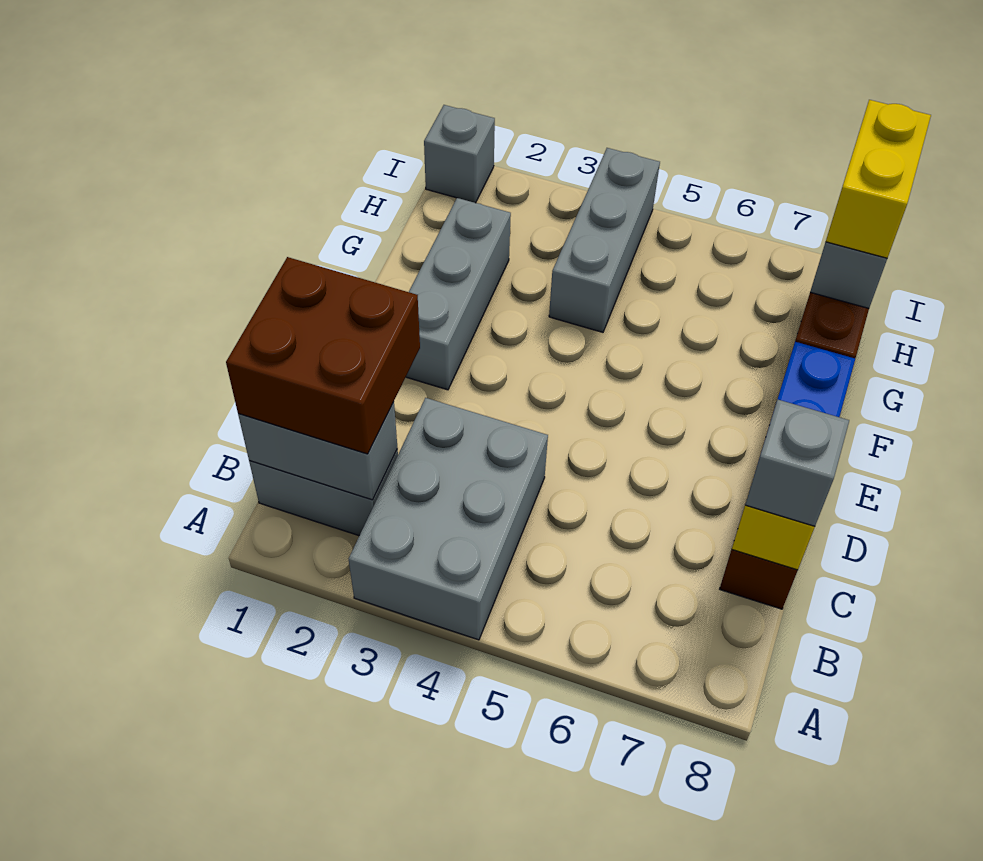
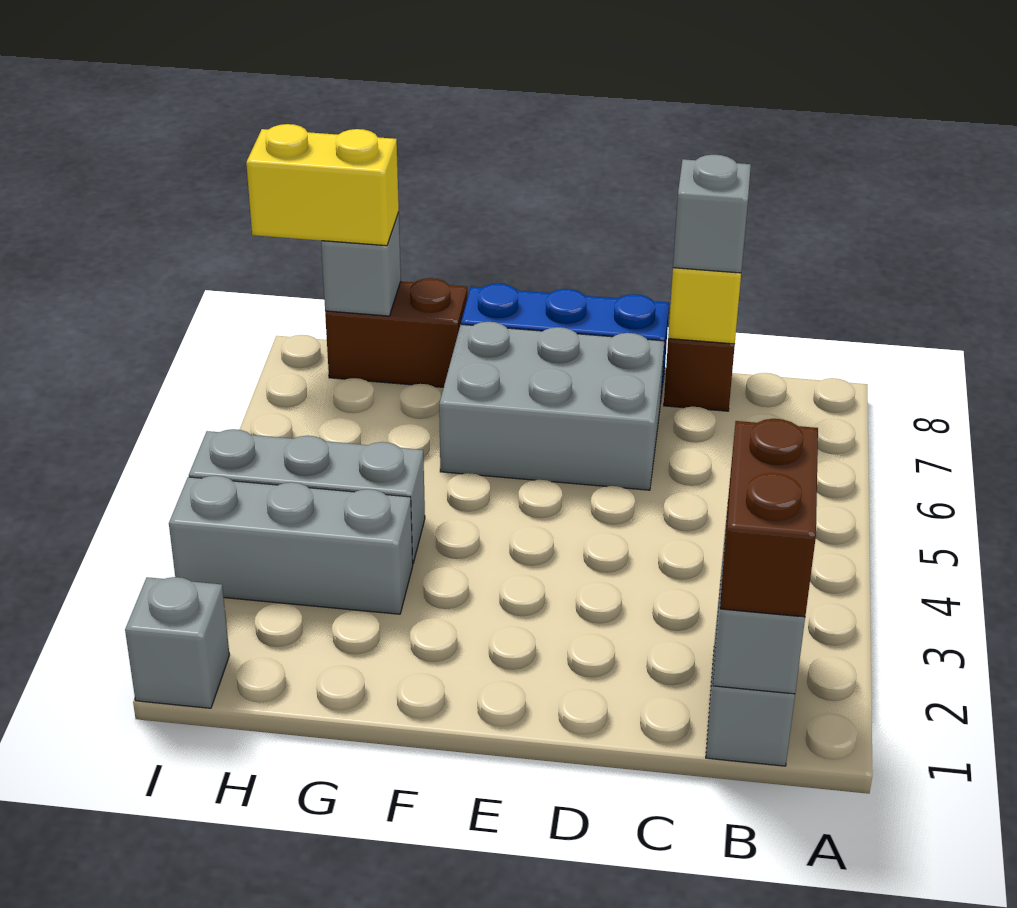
grey 2x3 brick [349,398,548,640] -> grey 2x3 brick moved to [439,322,665,490]
brown 2x2 brick [226,257,420,454] -> brown 1x2 brick [720,419,818,617]
grey 1x3 brick [406,198,511,390] -> grey 1x3 brick moved to [169,476,413,614]

